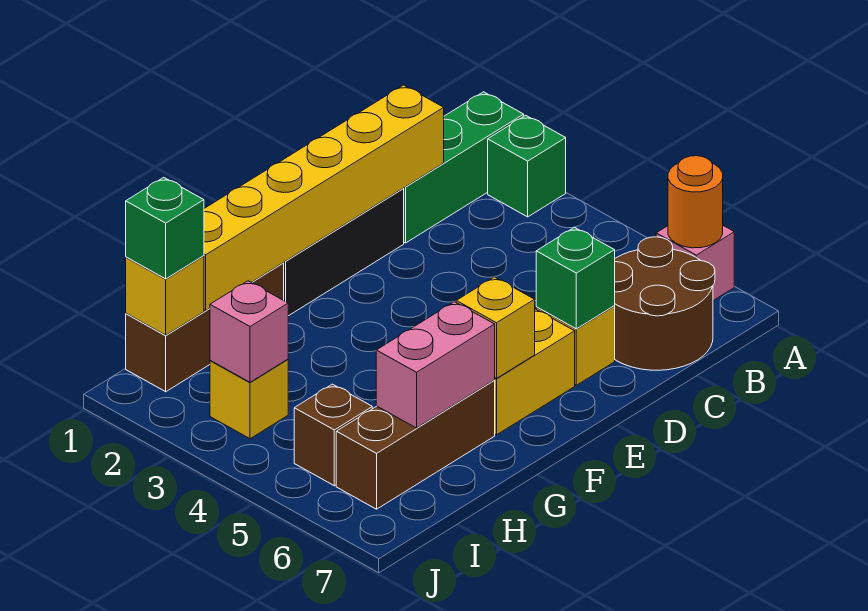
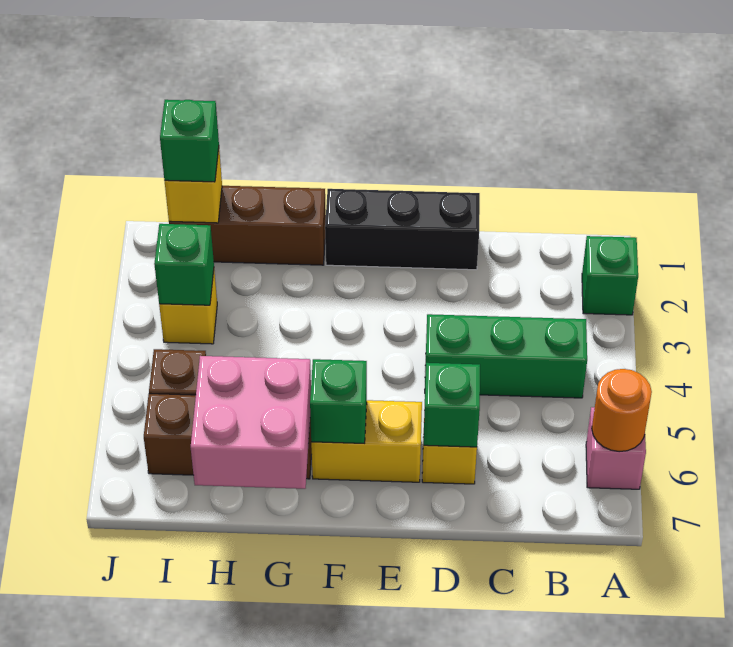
green 1x3 brick [403,92,524,243] -> green 1x3 brick moved to [425,314,587,398]
brown 2x2 round brick [614,237,715,370] -> none
yellow 1x6 brick [204,85,444,310] -> none
yellow 1x1 brick [456,277,535,378] -> green 1x1 brick [310,359,367,443]
pink 1x2 brick [376,302,495,428] -> pink 2x2 brick [191,356,311,489]
pink 1x1 brick [210,281,288,382] -> green 1x1 brick [154,224,214,305]

